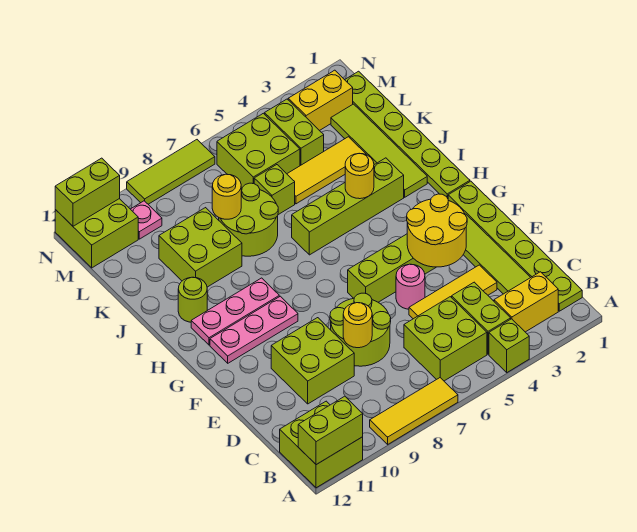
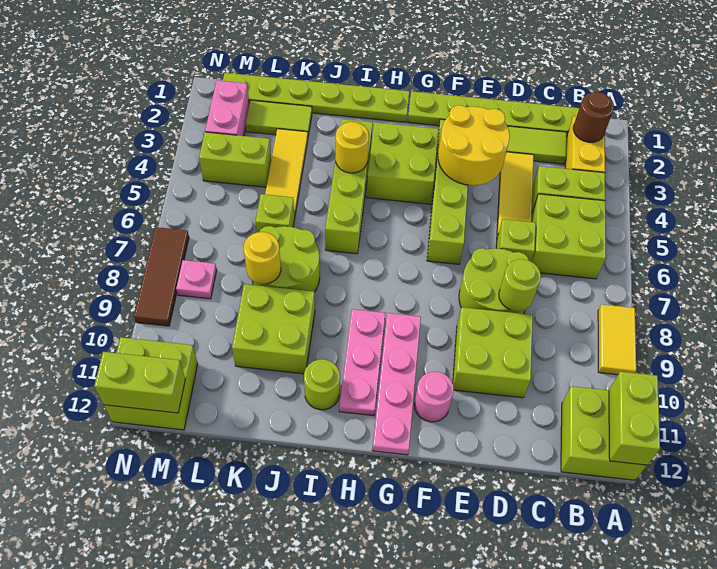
lime 1x1 brick [489,319,529,372] -> lime 1x1 brick moved to [496,219,536,261]
yellow 1x3 tile [370,378,458,444] -> yellow 1x2 tile [598,304,636,375]
none -> brown 1x1 round brick [573,92,614,142]
yellow 1x1 round brick [343,303,372,348] -> lime 1x1 round brick [499,259,541,311]
pink 1x1 round brick [396,264,425,309] -> pink 1x1 round brick moved to [414,372,454,422]
pink 1x3 plate [210,296,298,363] -> pink 1x4 plate [372,313,421,455]
lime 1x4 tile [331,104,427,197] -> lime 1x2 tile [246,100,312,136]
lime 2x2 brick [217,113,300,188] -> lime 2x2 brick moved to [366,122,439,204]
yellow 1x2 brick [288,70,353,131] -> pink 1x2 brick [205,80,249,136]
pink 1x1 plate [131,201,162,239] -> pink 1x1 plate moved to [176,260,217,299]
lime 1x3 tile [127,140,215,204] -> brown 1x3 tile [134,227,189,326]
lime 1x2 brick [55,158,120,226] -> lime 1x2 brick turned to [94,352,185,413]

